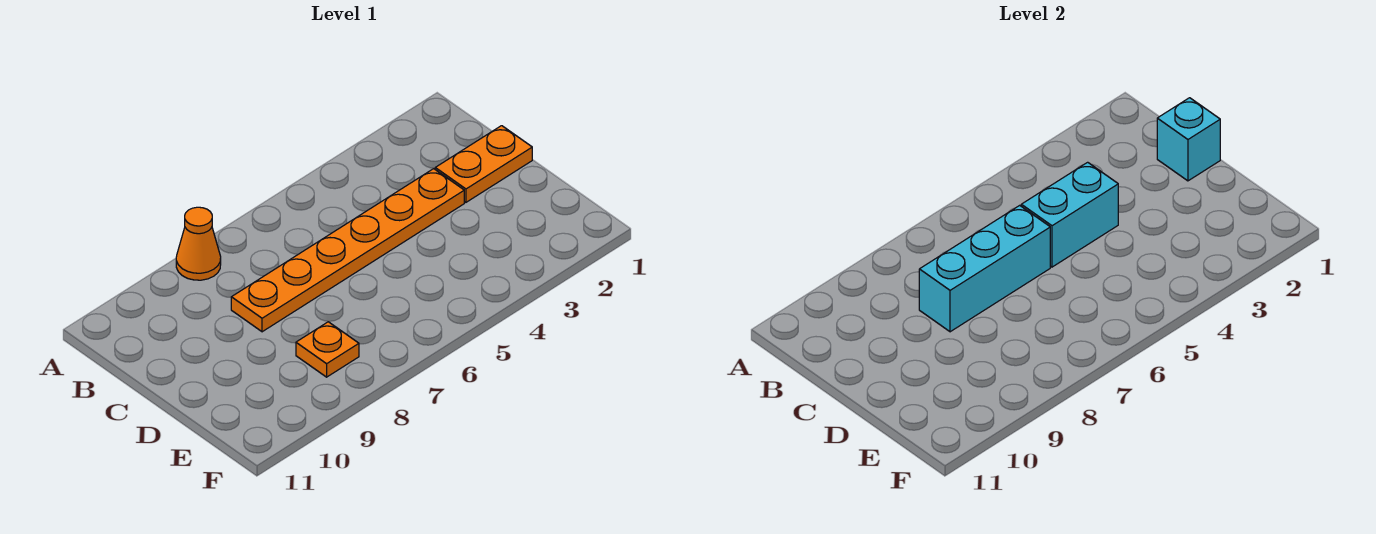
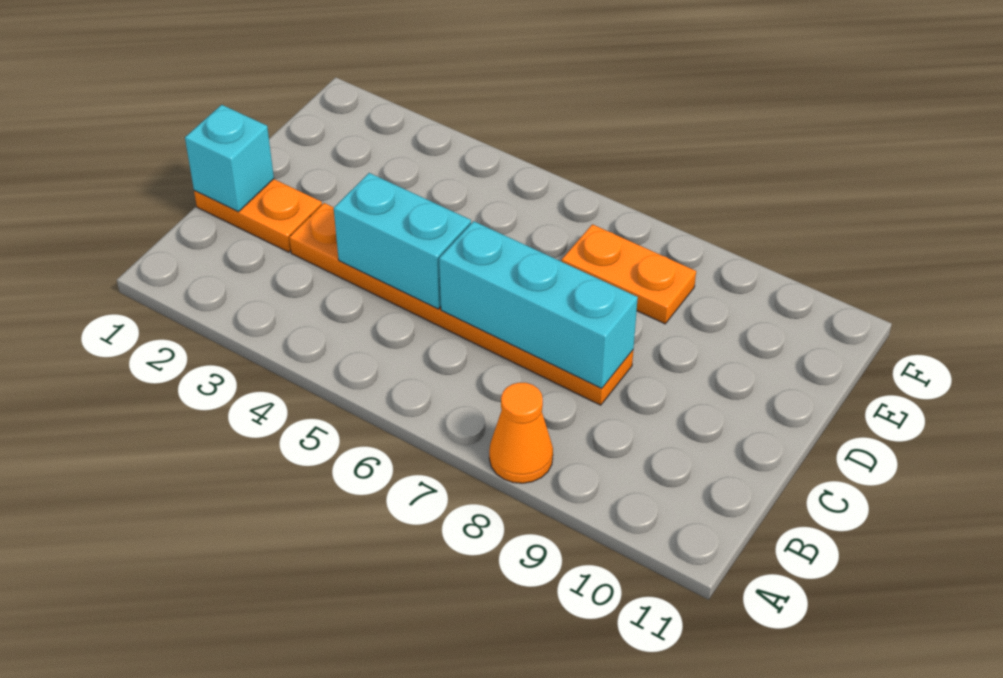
orange 1x1 plate [296,322,359,377] -> orange 1x2 plate [562,224,696,324]

